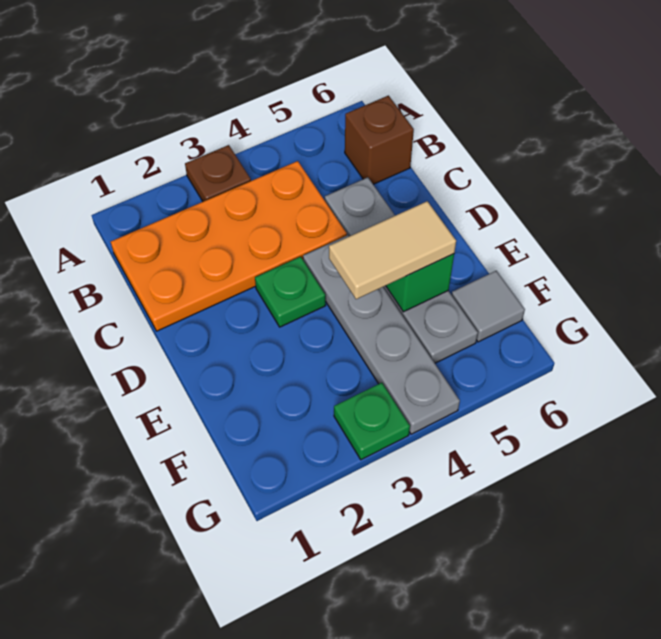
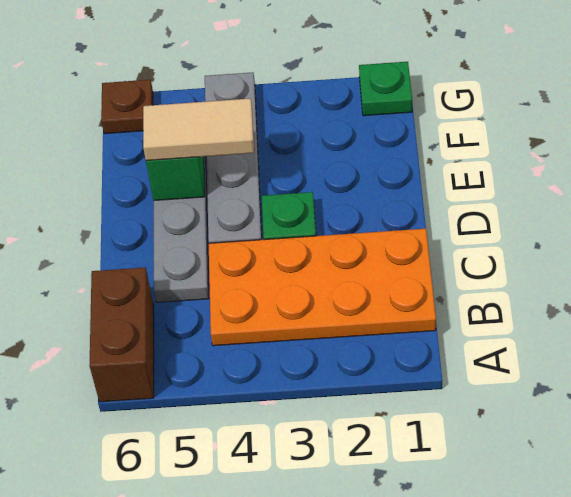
brown 1x1 plate [185,145,251,201] -> brown 1x1 plate moved to [101,80,153,134]
brown 1x1 brick [345,96,414,184] -> brown 1x2 brick [89,267,154,402]
grey 1x1 tile [452,271,525,342] -> none
green 1x1 plate [334,383,410,460] -> green 1x1 plate moved to [359,62,412,116]

